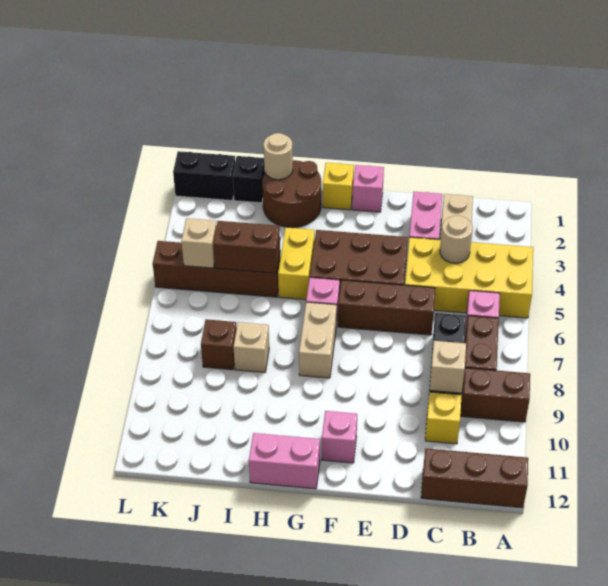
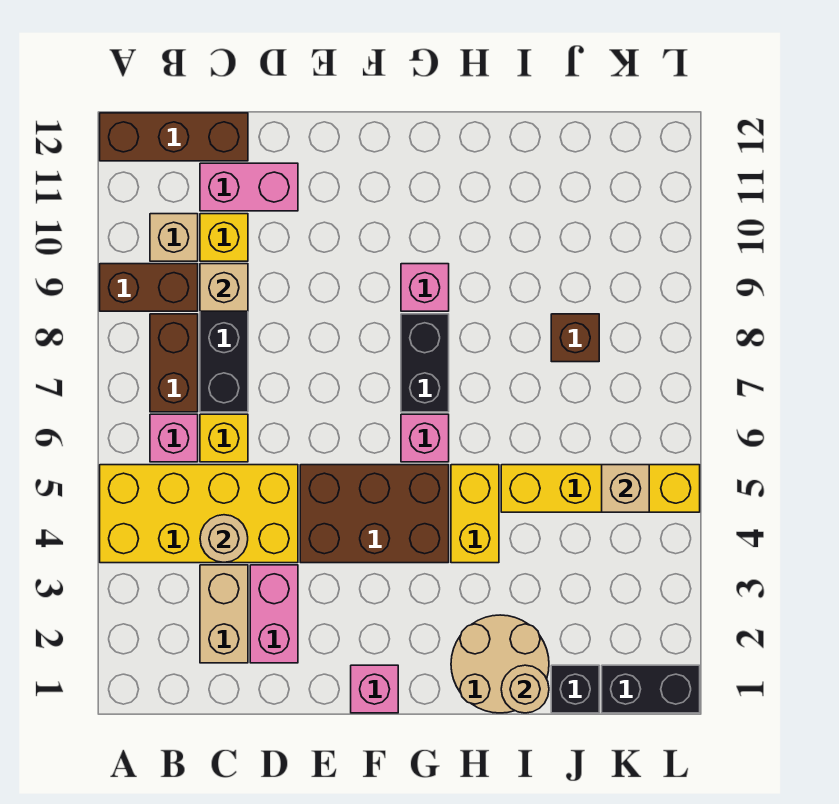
brown 1x3 brick [338,280,435,335] -> none
pink 1x1 brick [322,411,357,463] -> pink 1x1 brick moved to [401,264,449,311]
yellow 1x1 brick [323,163,354,210] -> yellow 1x1 brick moved to [200,414,248,462]
tan 1x2 brick [299,302,337,378] -> black 1x2 brick [401,314,449,412]
pink 1x2 brick [249,433,320,489] -> pink 1x2 brick moved to [200,163,298,211]
brown 2x2 round brick [262,160,321,228] -> tan 2x2 round brick [451,615,549,713]
brown 1x4 brick [153,241,280,297] -> yellow 1x4 brick [501,465,700,512]
brown 1x2 brick [213,221,280,273] -> none
tan 1x1 brick [233,322,269,372] -> tan 1x1 brick moved to [150,214,198,261]

